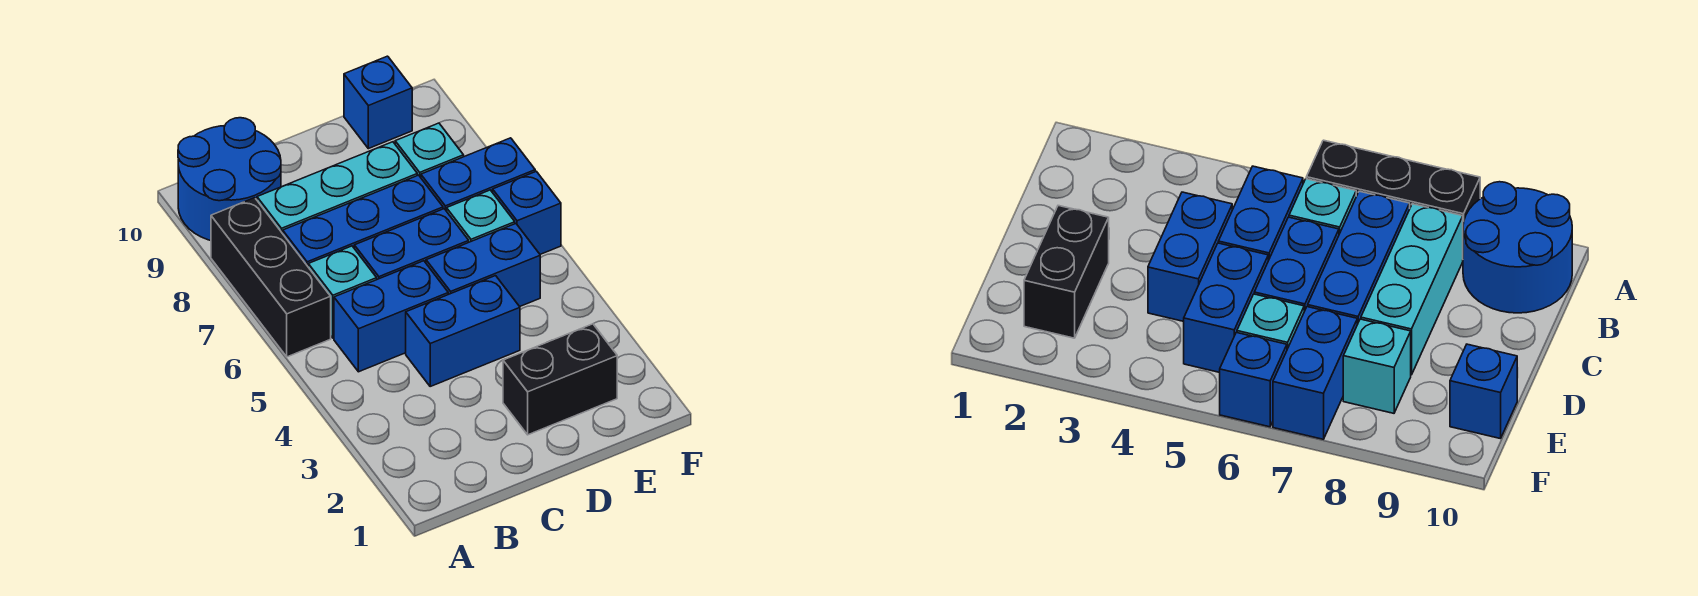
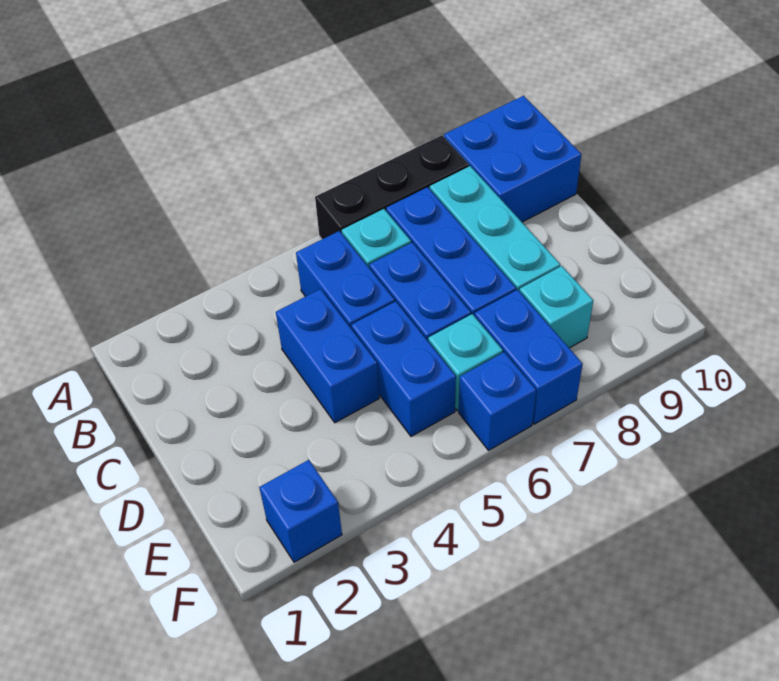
blue 2x2 round brick [178,118,281,240] -> blue 2x2 brick [444,96,581,222]
black 1x2 brick [503,324,617,435] -> none
blue 1x1 brick [344,56,412,149] -> blue 1x1 brick moved to [259,460,342,562]

